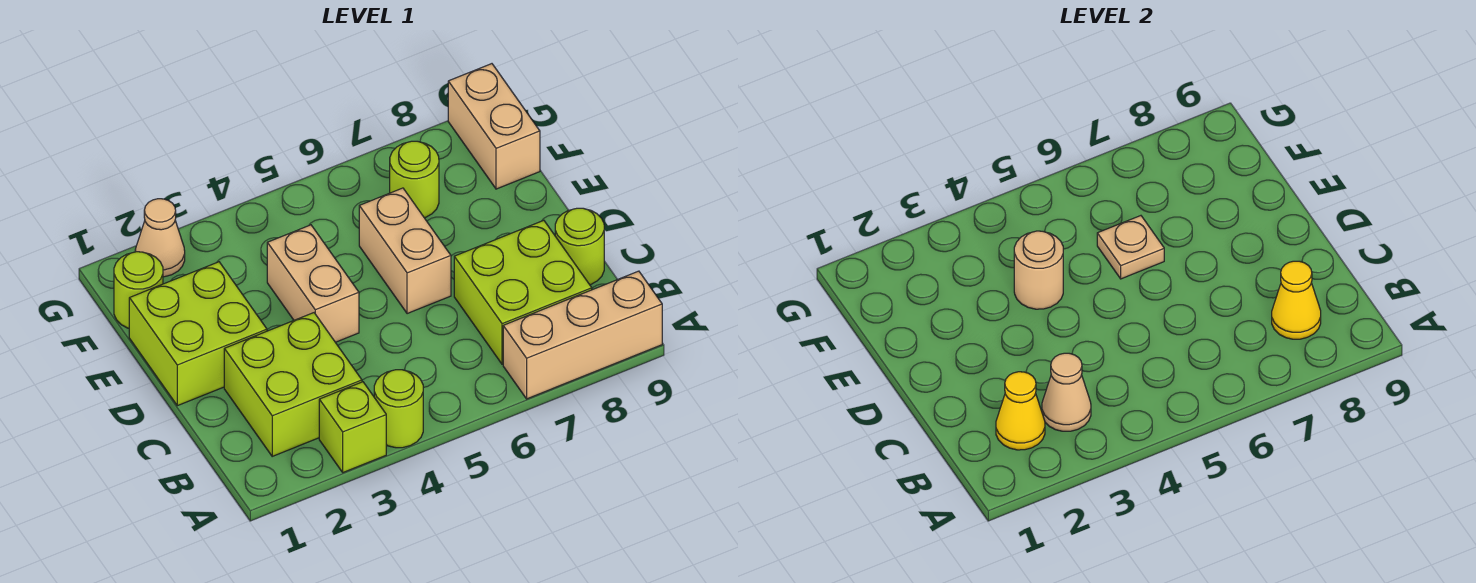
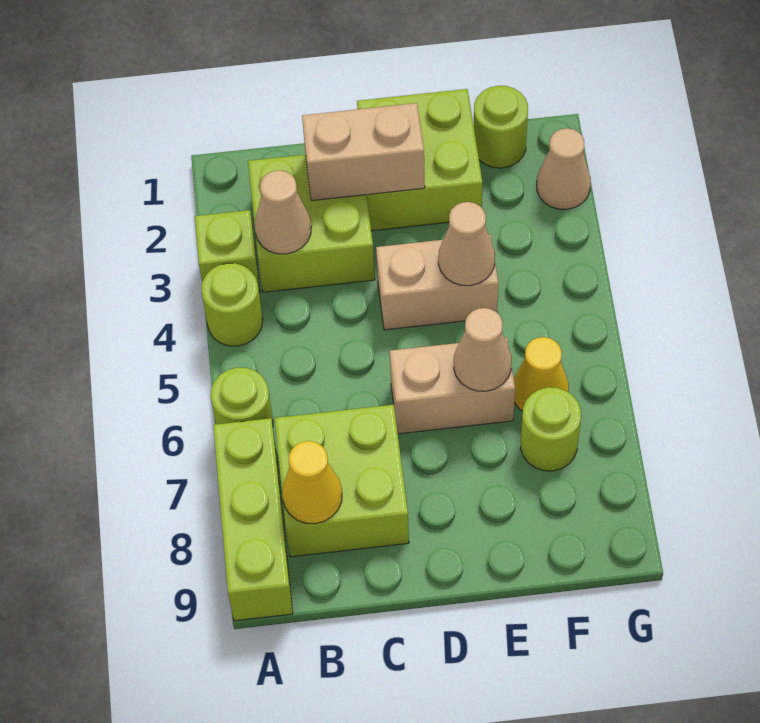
tan 1x3 brick [503,271,662,399] -> lime 1x3 brick [213,418,293,621]
yellow 1x1 cone [996,372,1045,450] -> yellow 1x1 cone moved to [514,337,569,411]
lime 1x1 round brick [555,208,604,285] -> lime 1x1 round brick moved to [211,367,273,426]
tan 1x1 round brick [1014,231,1063,309] -> tan 1x1 cone [438,202,495,286]
tan 1x1 plate [1097,216,1164,279] -> tan 1x1 cone [454,308,512,391]
tan 1x2 brick [448,64,540,189] -> tan 1x2 brick moved to [302,103,425,201]

